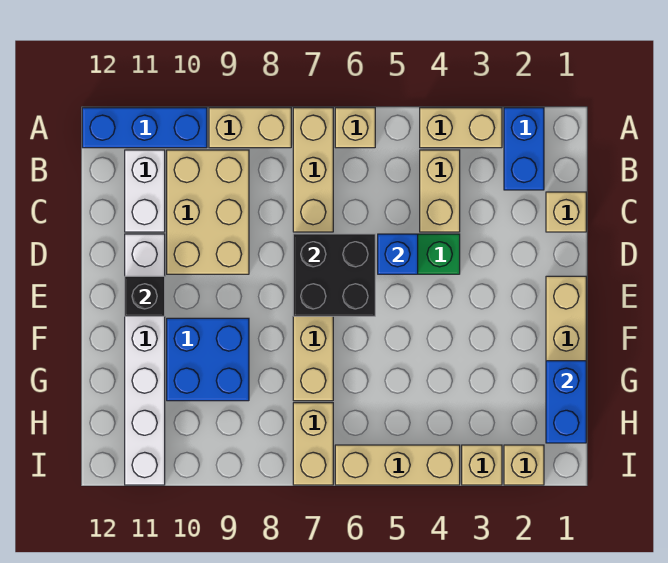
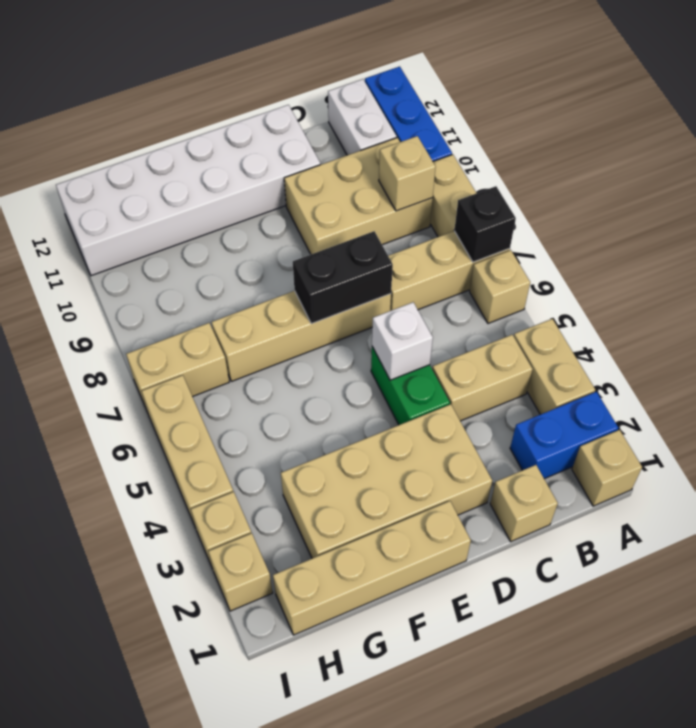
none -> tan 1x1 brick [572,430,642,506]
none -> tan 1x1 brick [379,136,436,211]
white 1x2 brick [125,150,165,232] -> white 1x2 brick turned to [328,79,397,155]
none -> tan 2x4 brick [281,404,492,558]
blue 1x1 brick [378,234,418,274] -> white 1x1 brick [372,302,433,380]
black 2x2 brick [293,234,375,316] -> black 1x2 brick [293,231,393,324]
white 1x6 brick [125,234,165,485] -> white 2x6 brick [56,105,320,276]
black 1x1 brick [125,276,165,316] -> black 1x1 brick moved to [454,186,516,262]
blue 2x2 brick [167,318,249,401] -> none
blue 1x2 brick [546,361,586,443] -> none

